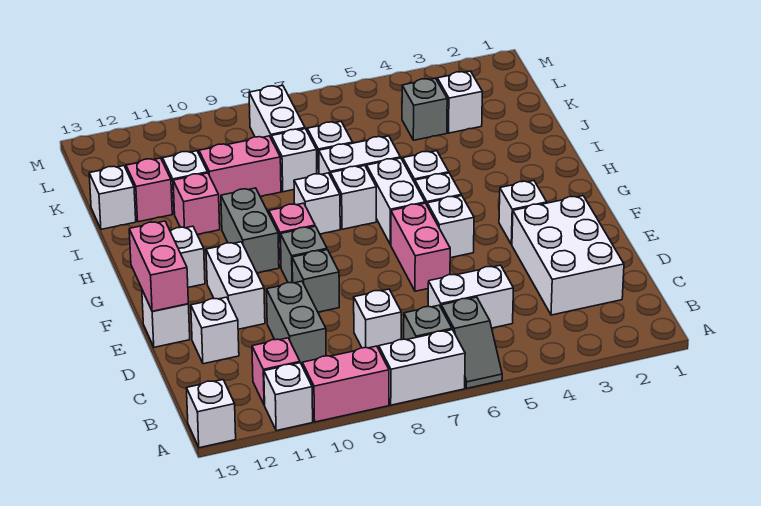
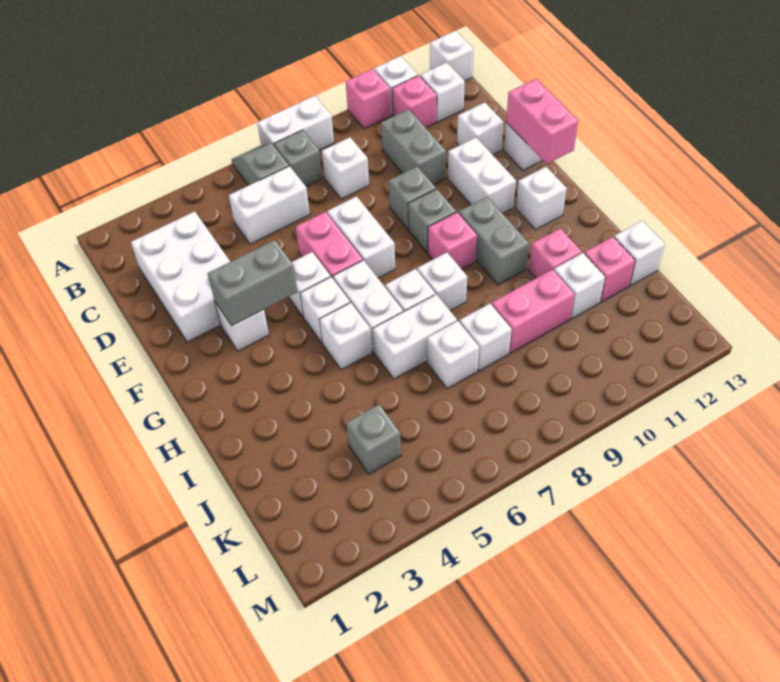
pink 1x2 brick [302,346,389,422] -> pink 1x1 brick [346,69,391,129]
none -> grey 1x2 brick [208,240,297,326]
white 1x1 brick [437,71,482,133] -> white 1x1 brick moved to [420,62,465,122]
white 1x2 brick [249,85,305,138] -> white 1x2 brick moved to [327,196,395,278]

